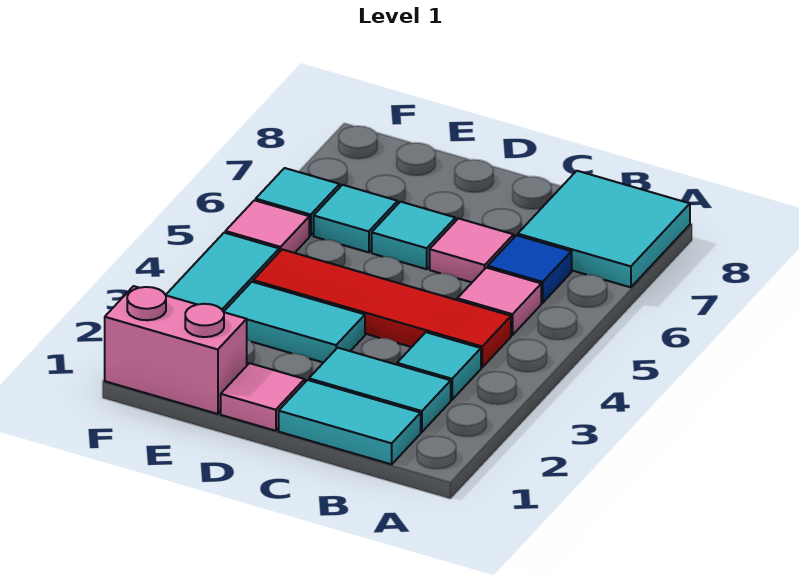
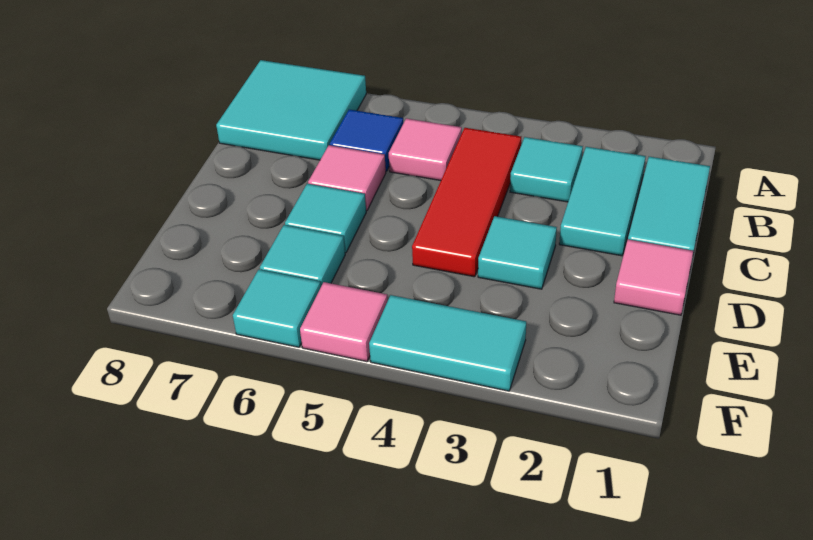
red 1x4 tile [253,249,511,367] -> red 1x3 tile [412,128,521,277]
cyan 1x2 tile [224,282,365,363] -> cyan 1x1 tile [478,216,557,289]
pink 1x2 brick [105,286,247,414] -> none

